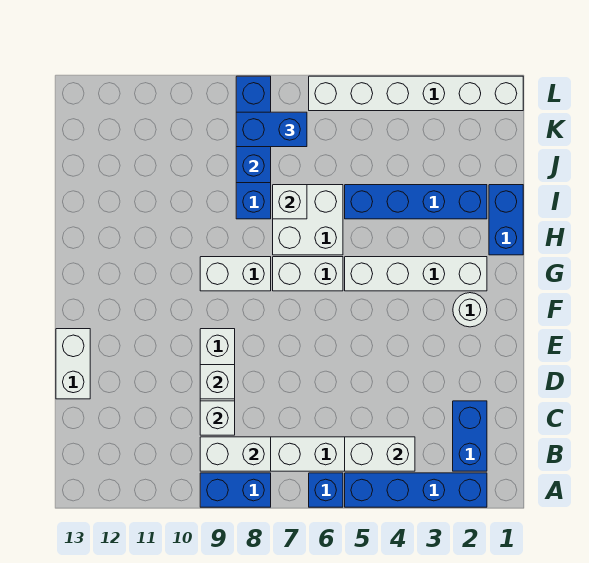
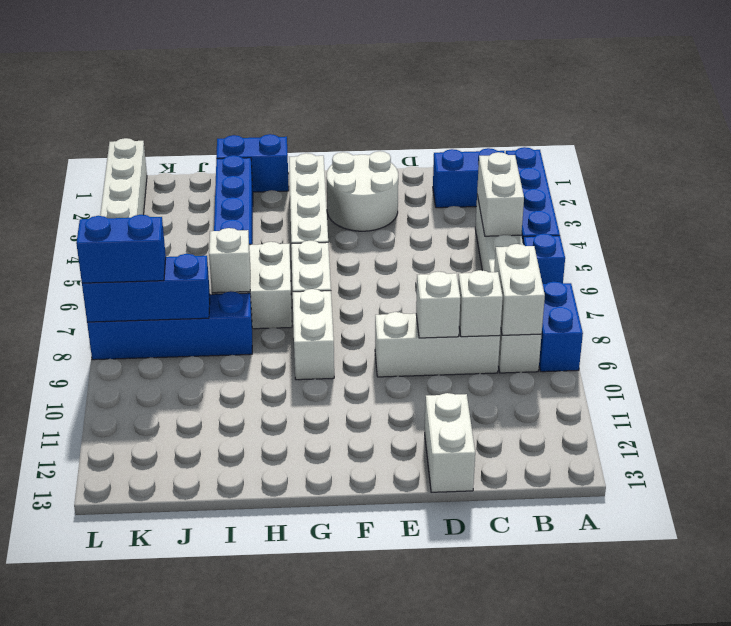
white 1x2 brick [56,329,90,399] -> white 1x2 brick turned to [425,393,475,492]
white 1x1 round brick [453,293,487,327] -> white 2x2 round brick [327,151,398,231]
blue 1x2 brick [236,112,307,147] -> blue 1x2 brick turned to [76,215,166,283]

